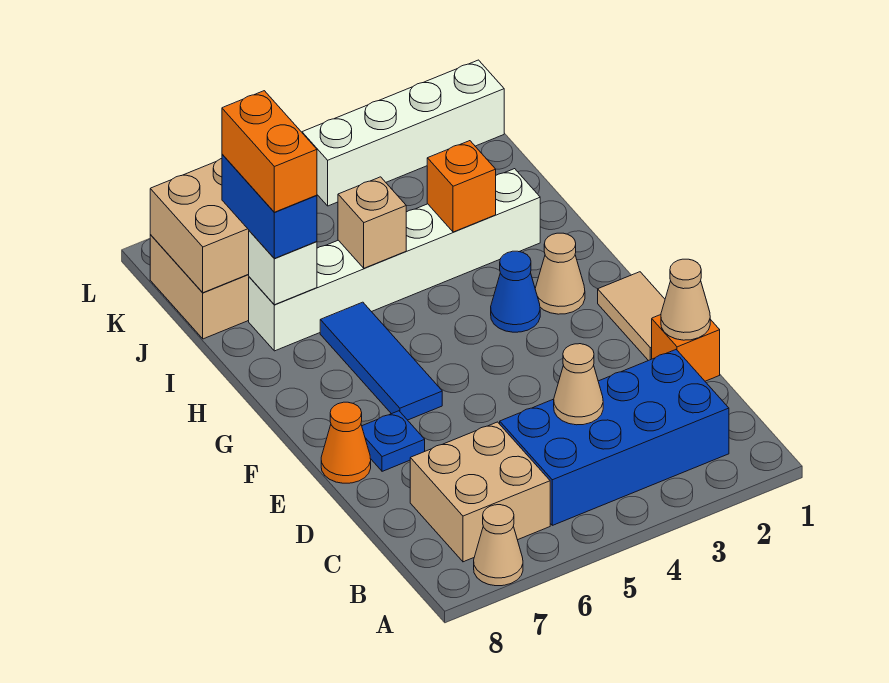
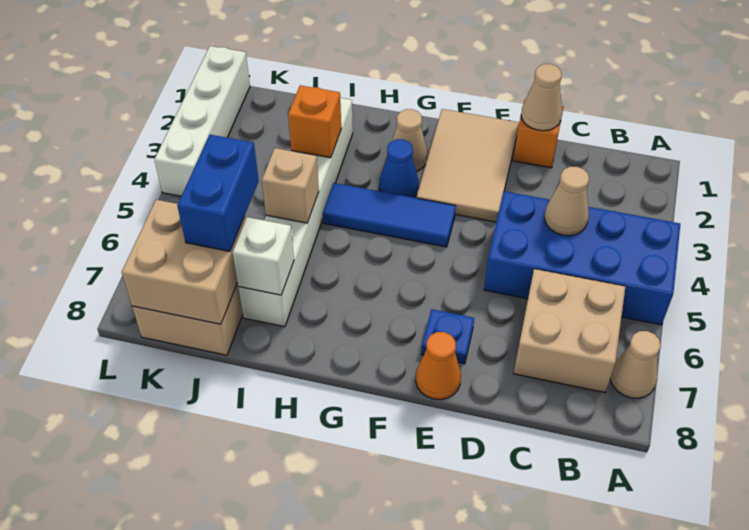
blue 2x4 brick [500,350,729,525] -> blue 2x4 brick turned to [484,191,680,325]
tan 1x2 tile [598,272,665,361] -> tan 2x3 tile [416,109,519,222]
blue 1x3 tile [320,302,442,420] -> blue 1x3 tile moved to [323,183,456,247]
blue 1x2 brick [222,154,317,258] -> blue 1x2 brick turned to [177,135,259,251]
orange 1x2 brick [222,91,317,212] -> none

